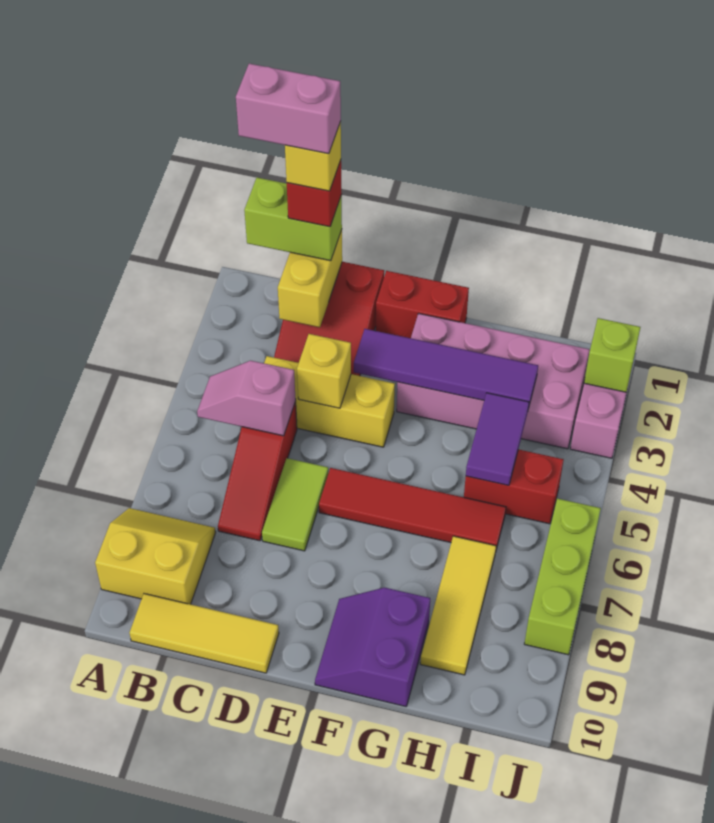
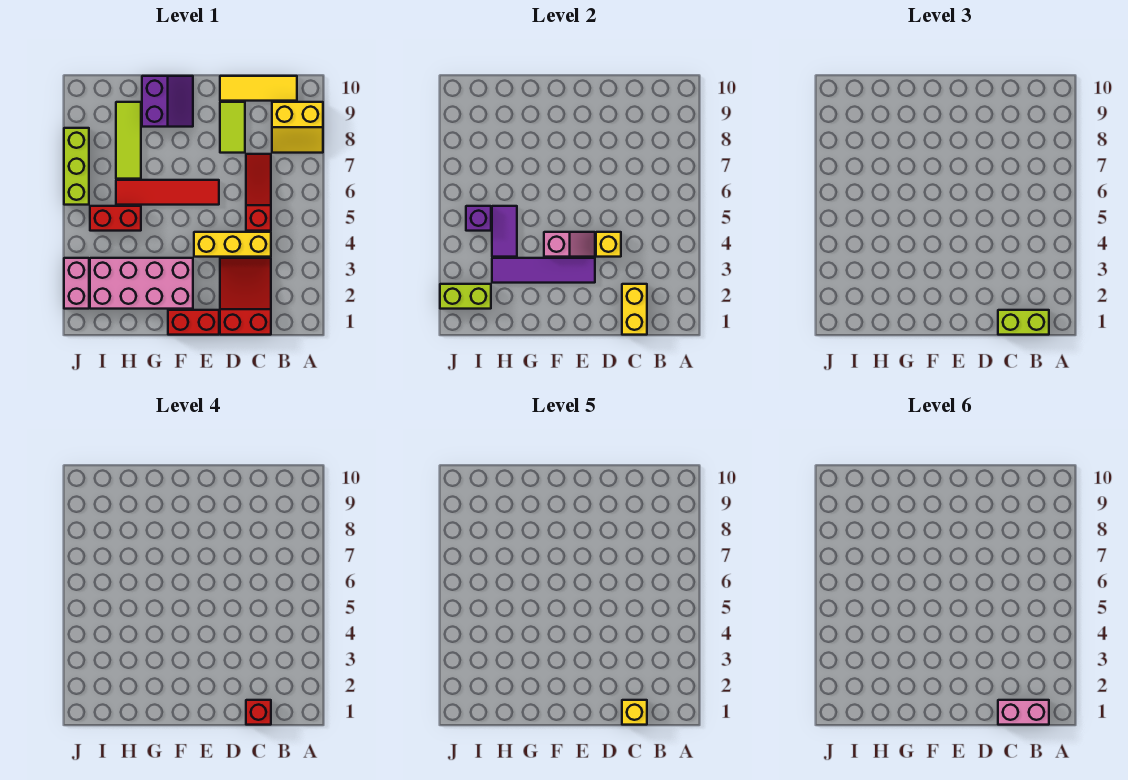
pink 1x2 slope [197,361,296,436] -> pink 1x2 slope moved to [544,232,595,257]
lime 1x2 tile [262,458,328,551] -> lime 1x2 tile moved to [220,102,245,153]
yellow 1x3 tile [420,536,496,675] -> lime 1x3 tile [116,102,141,179]
none -> purple 1x1 brick [466,206,491,231]
lime 1x1 brick [584,318,640,392] -> lime 1x2 brick [440,284,491,309]

